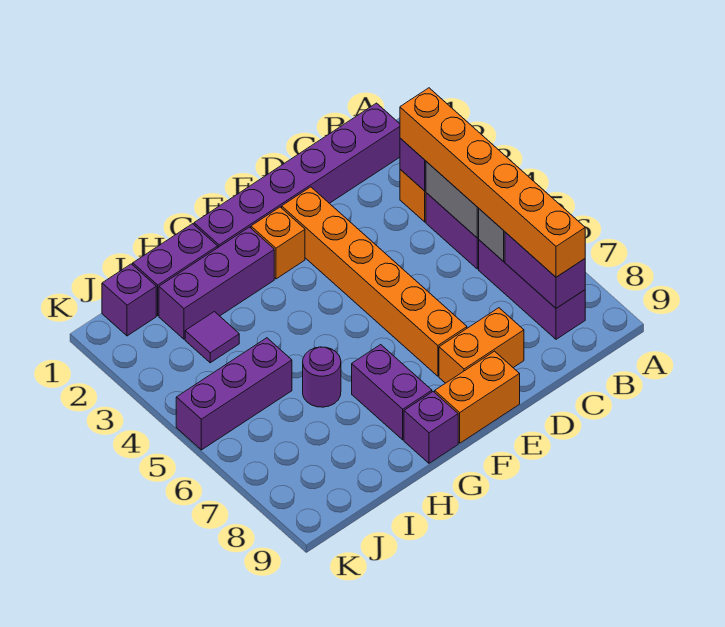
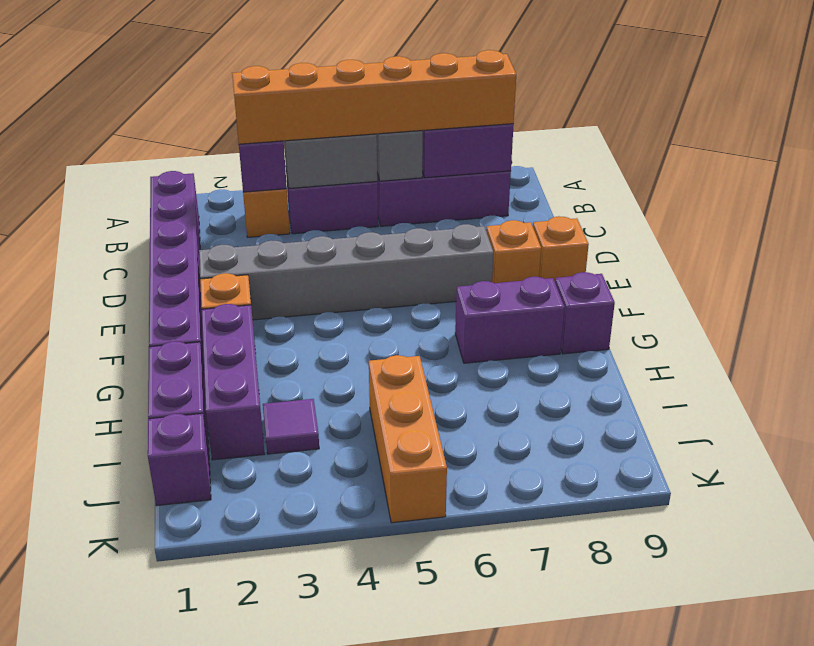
orange 1x2 brick [439,308,524,383] -> orange 1x1 brick [486,220,541,283]
orange 1x6 brick [282,187,467,376] -> grey 1x6 brick [199,224,493,320]
orange 1x2 brick [435,351,520,443] -> orange 1x1 brick [533,216,589,281]
purple 1x1 round brick [303,347,341,407] -> none
purple 1x3 brick [176,338,292,450] -> orange 1x3 brick [369,355,447,523]

